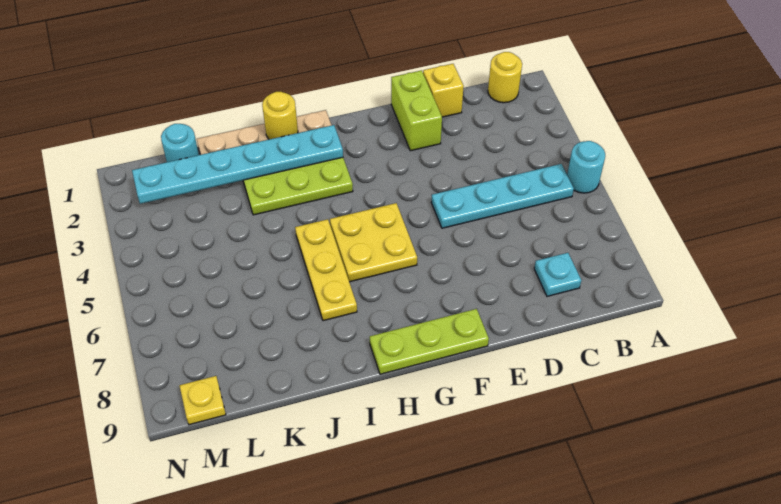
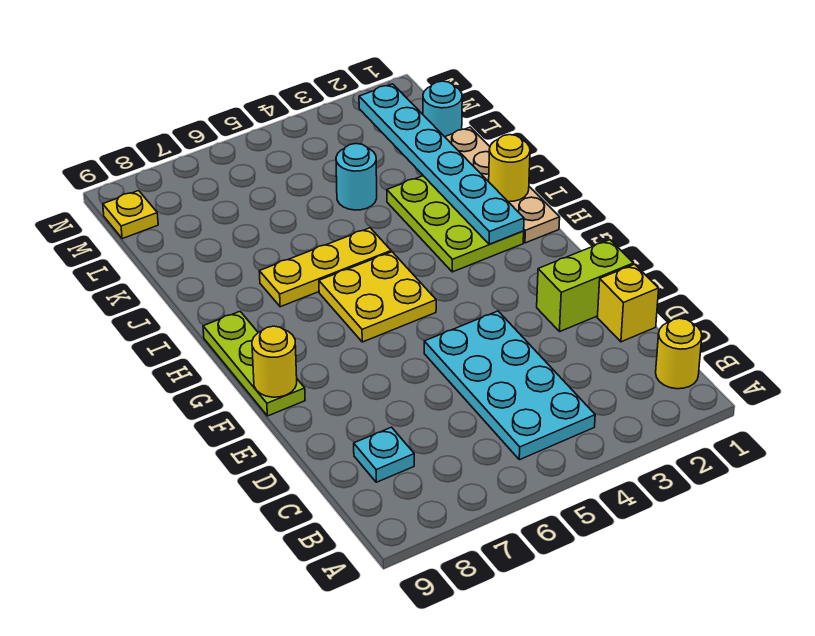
cyan 1x1 round brick [567,141,605,193] -> cyan 1x1 round brick moved to [336,144,377,210]
cyan 1x4 plate [431,164,574,228] -> cyan 2x4 plate [424,311,595,460]
none -> yellow 1x1 round brick [252,326,297,397]

